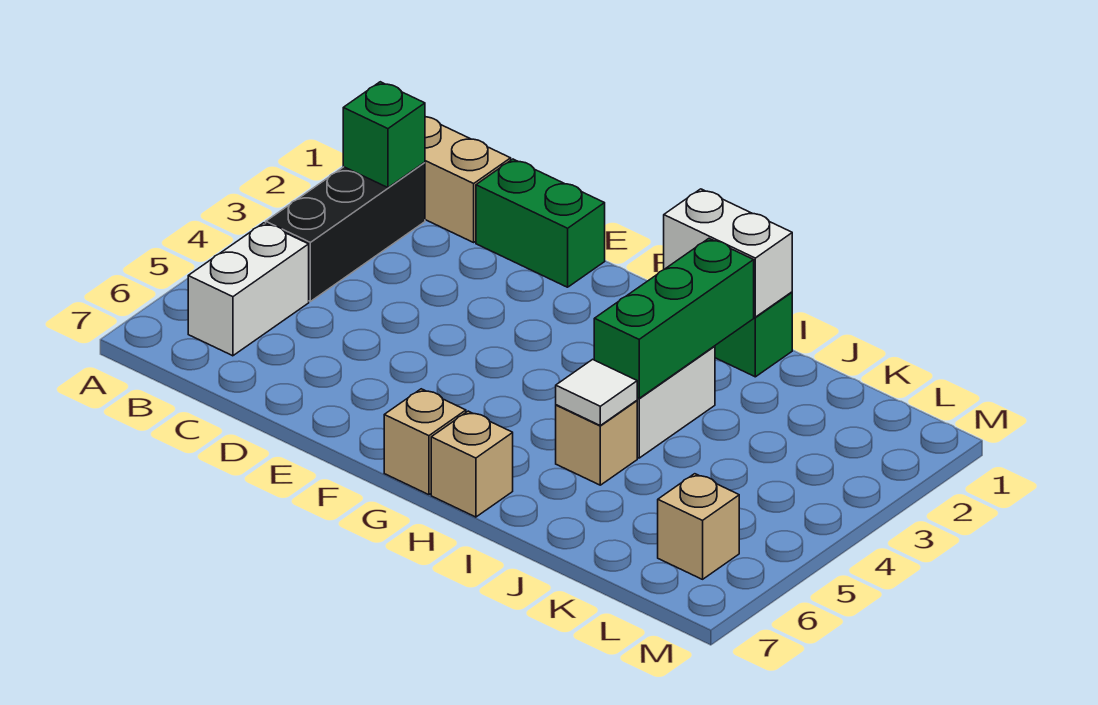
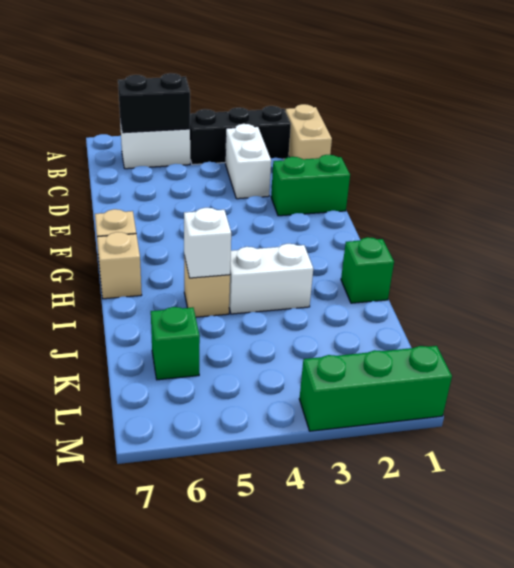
green 1x1 brick [343,82,425,188] -> green 1x1 brick moved to [151,307,200,380]
none -> black 1x2 brick [118,73,190,133]
green 1x2 brick [476,159,605,287] -> green 1x2 brick turned to [271,155,350,216]
white 1x2 brick [664,189,792,317] -> white 1x2 brick moved to [225,124,271,199]
green 1x3 brick [594,239,754,398] -> green 1x3 brick moved to [299,346,452,431]
white 1x1 tile [556,359,637,425] -> white 1x1 brick [184,208,231,278]
tan 1x1 brick [658,474,739,579] -> none

